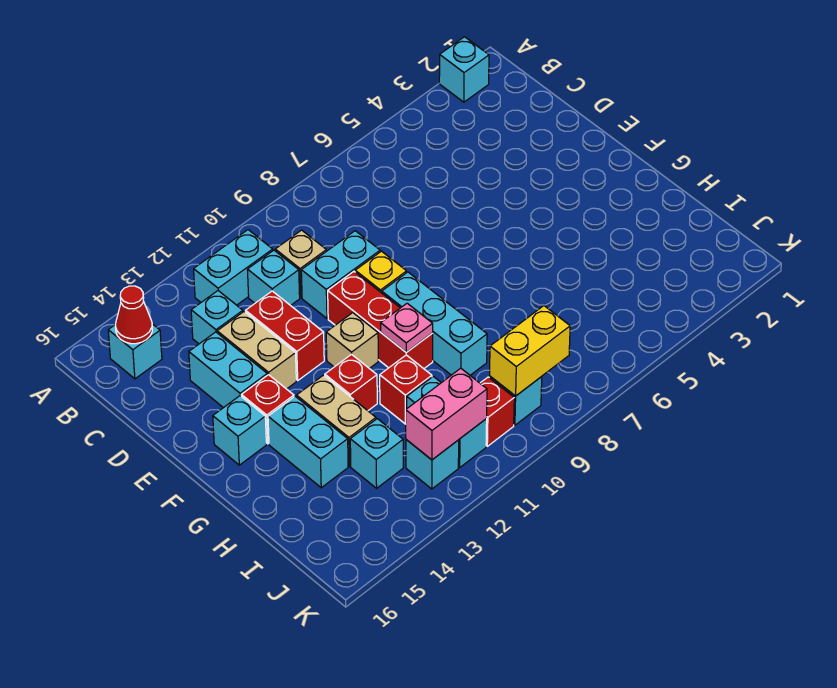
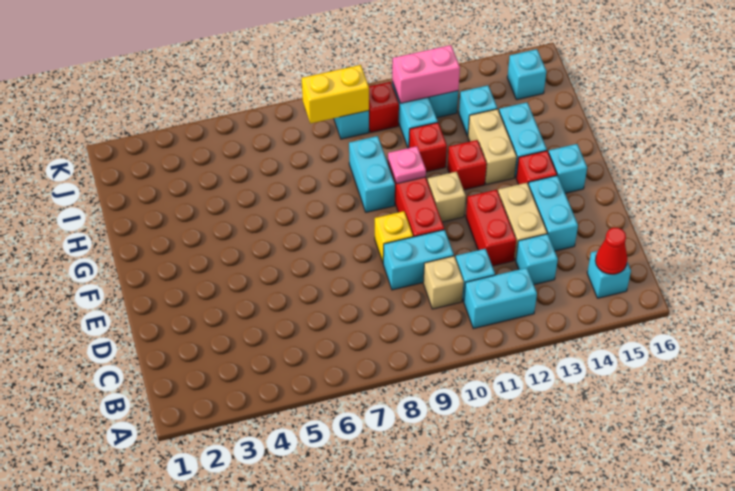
cyan 1x1 brick [439,37,489,102] -> cyan 1x1 brick moved to [507,49,546,100]
cyan 1x3 brick [382,272,487,375] -> cyan 1x2 brick [349,136,395,212]

